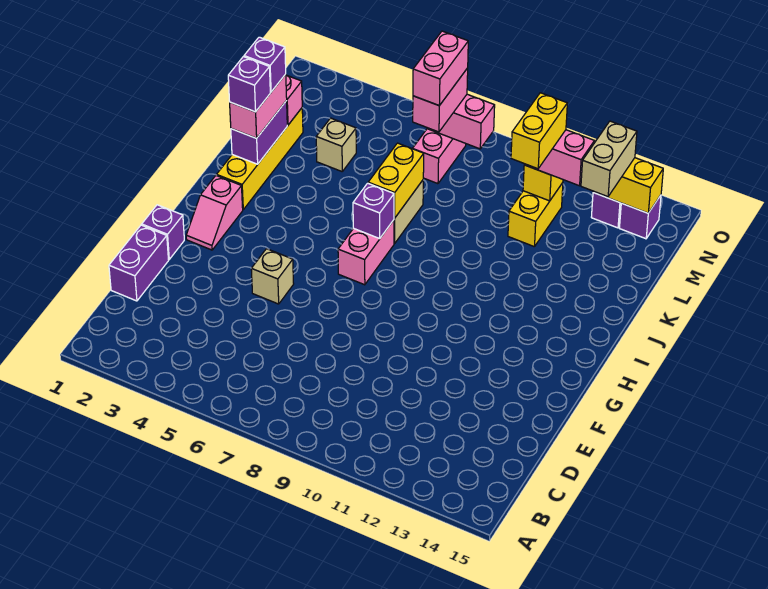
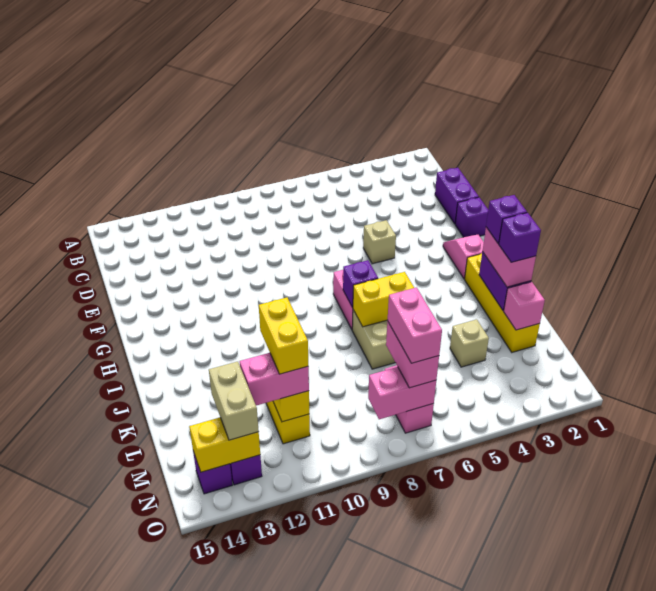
yellow 1x2 brick [368,143,424,218] -> yellow 1x2 brick turned to [353,272,414,327]

